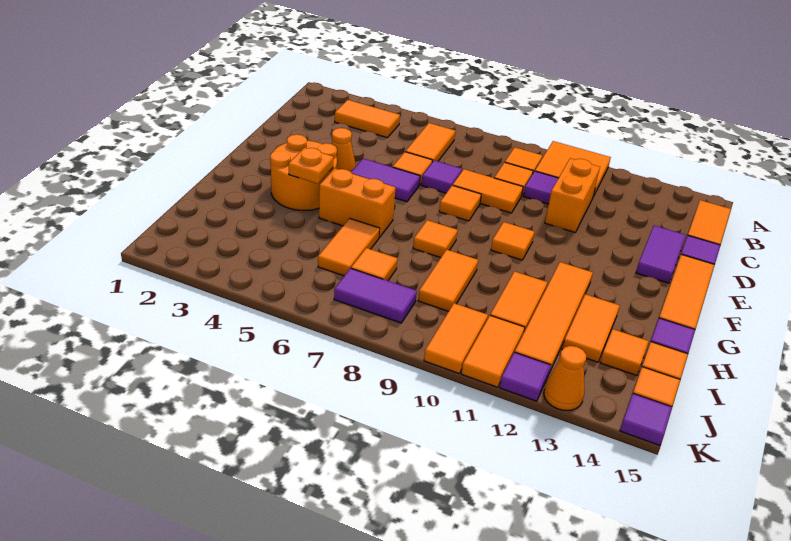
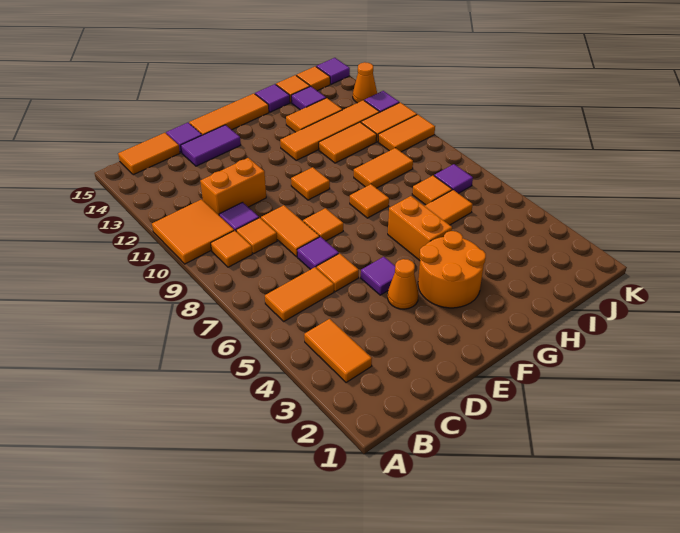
purple 1x2 tile [351,159,420,202] -> purple 1x1 tile [361,257,395,295]
orange 1x1 plate [289,148,333,184] -> none
orange 1x1 tile [600,329,649,375] -> purple 1x1 tile [291,86,326,110]
purple 1x2 tile [334,268,417,323] -> purple 1x1 tile [434,164,473,193]

